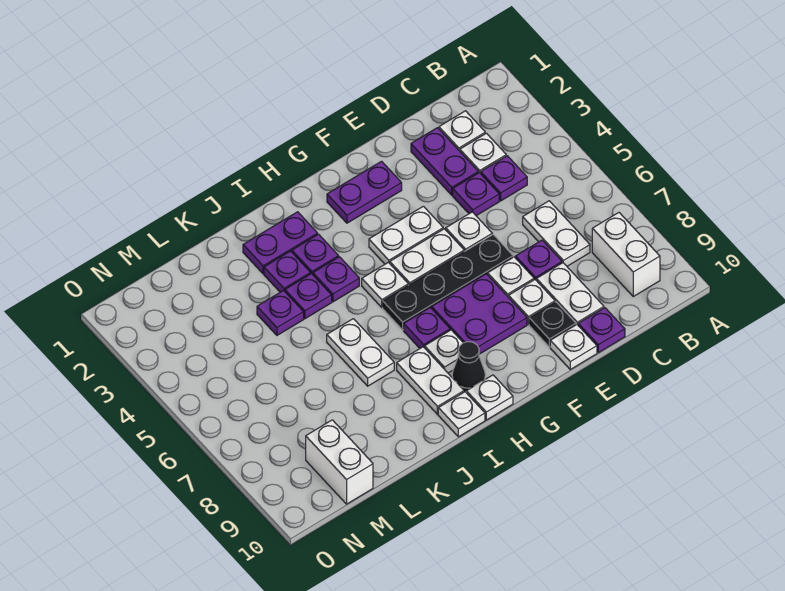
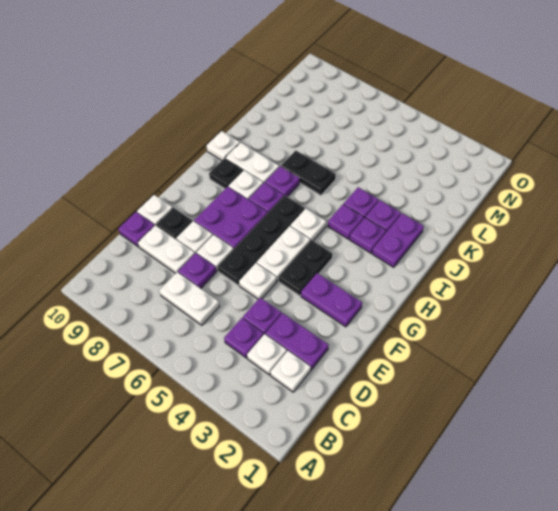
white 1x2 brick [592,213,660,296] -> none
purple 1x2 plate [327,161,402,223] -> purple 1x2 plate turned to [301,273,362,327]
white 1x2 plate [369,206,443,264] -> black 1x2 plate [279,240,332,296]
black 1x1 cone [452,342,485,392] -> black 1x1 plate [209,158,243,189]
white 1x1 plate [466,375,513,420] -> none
white 1x2 plate [327,319,394,386] -> black 1x2 plate [281,150,336,195]
purple 1x1 plate [257,291,304,335] -> purple 1x1 plate moved to [265,166,300,197]
white 1x2 brick [306,420,373,504] -> none

